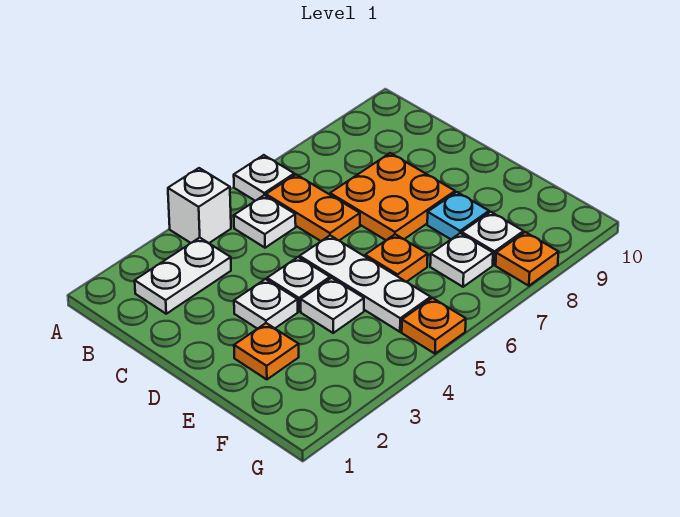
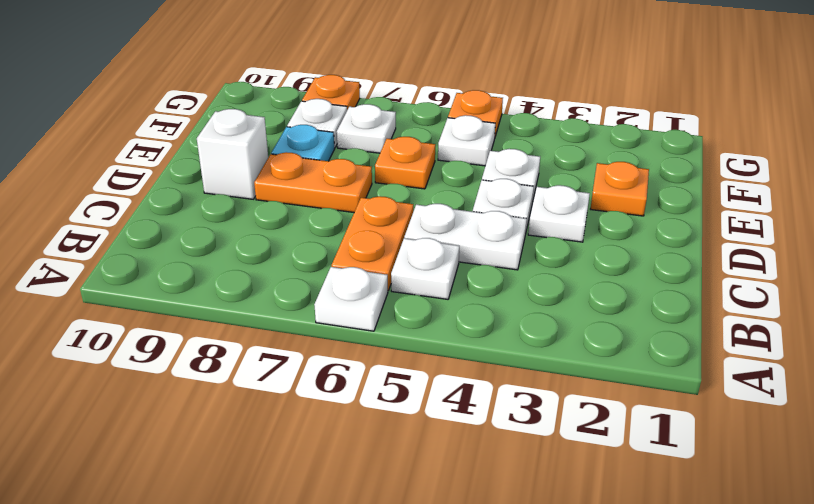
white 1x1 brick [168,168,231,243] -> white 1x1 brick moved to [197,109,268,199]
white 1x2 plate [135,238,231,314] -> white 1x2 plate moved to [404,204,527,270]
orange 2x2 plate [330,153,455,240] -> orange 1x2 plate [254,152,372,212]
white 1x3 plate [299,236,431,332] -> white 1x1 plate [438,115,495,166]

